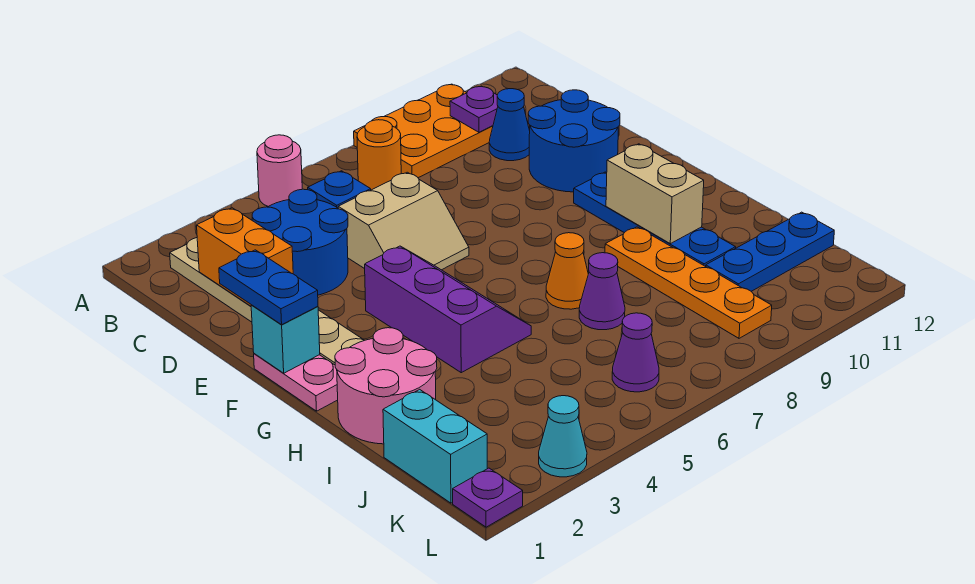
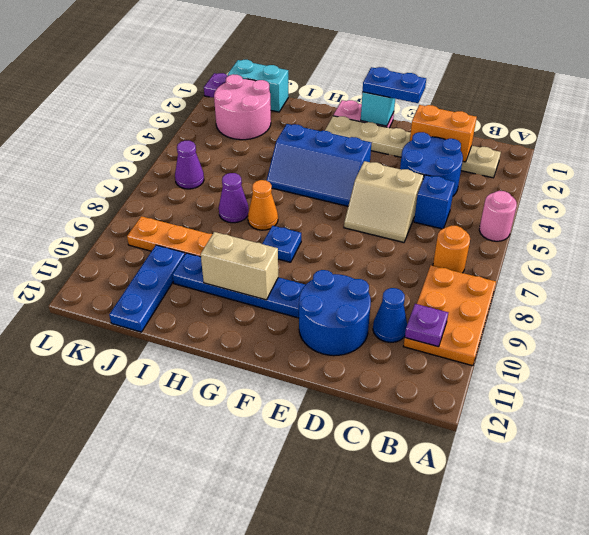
tan 2x2 slope [338,172,469,270] -> tan 2x2 slope turned to [344,161,424,242]
purple 2x3 slope [365,246,531,373] -> blue 2x3 slope [267,124,371,206]
none -> blue 1x1 plate [262,226,301,262]
pink 2x2 round brick [335,328,437,444] -> pink 2x2 round brick moved to [214,74,271,140]
cyan 1x1 cone [539,396,587,477] -> none

